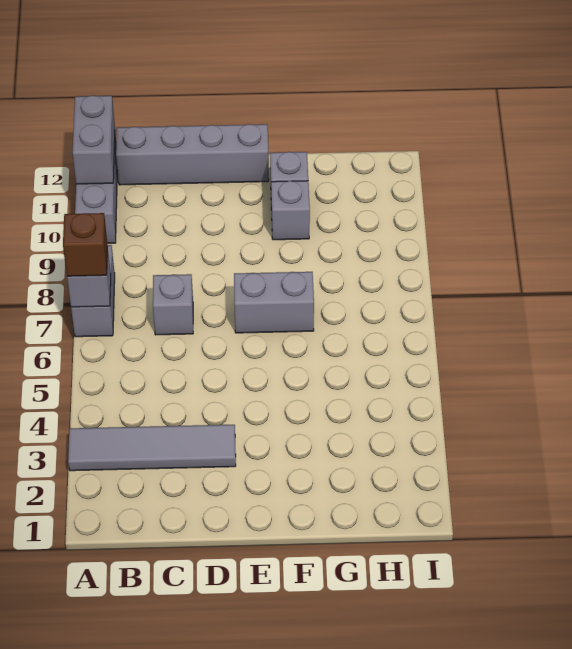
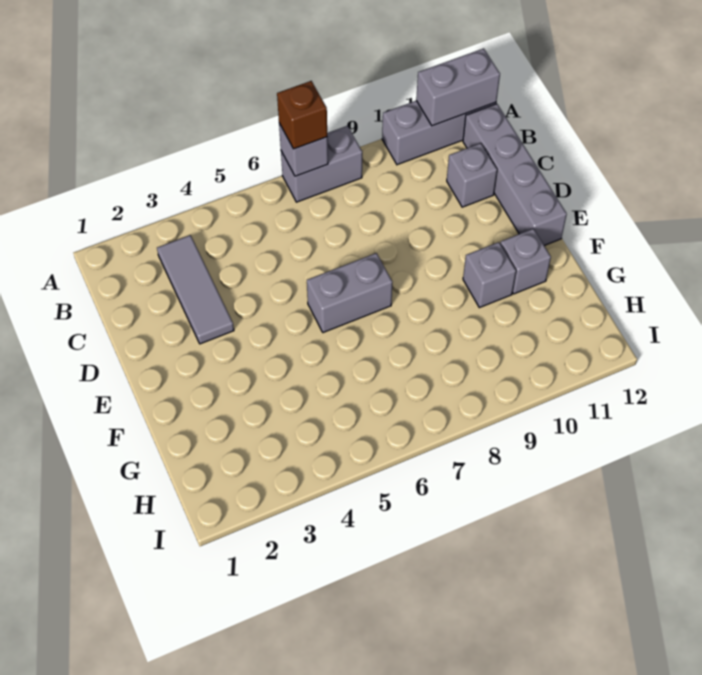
grey 1x4 tile [68,425,236,471] -> grey 1x3 tile [157,235,234,344]
grey 1x1 brick [153,274,193,335] -> grey 1x1 brick moved to [447,143,497,207]
grey 1x2 brick [234,272,314,333] -> grey 1x2 brick turned to [307,253,392,333]

